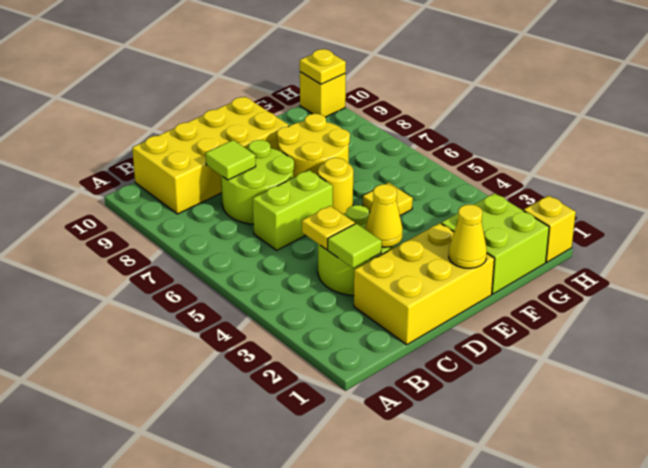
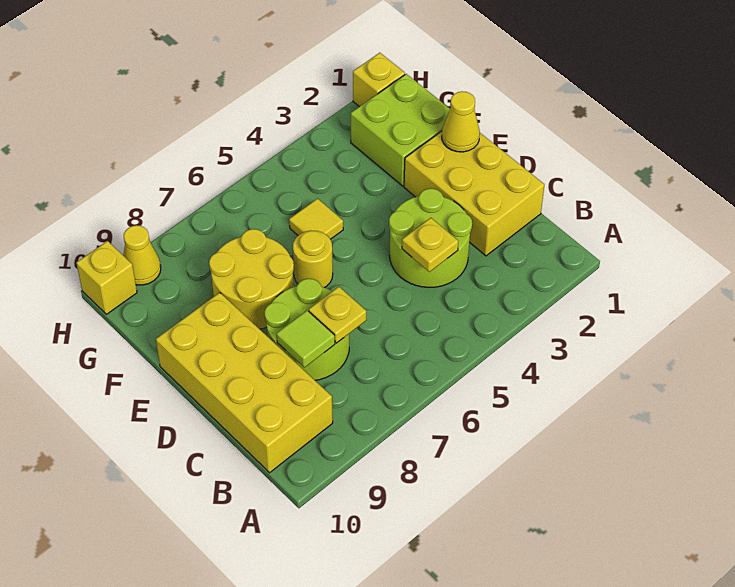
lime 1x1 tile [328,224,382,268] -> none
lime 1x2 brick [253,170,333,250] -> none
yellow 1x1 cone [365,184,403,247] -> yellow 1x1 cone moved to [123,225,161,285]
yellow 1x1 plate [300,49,346,84] -> yellow 1x1 plate moved to [309,287,366,343]

